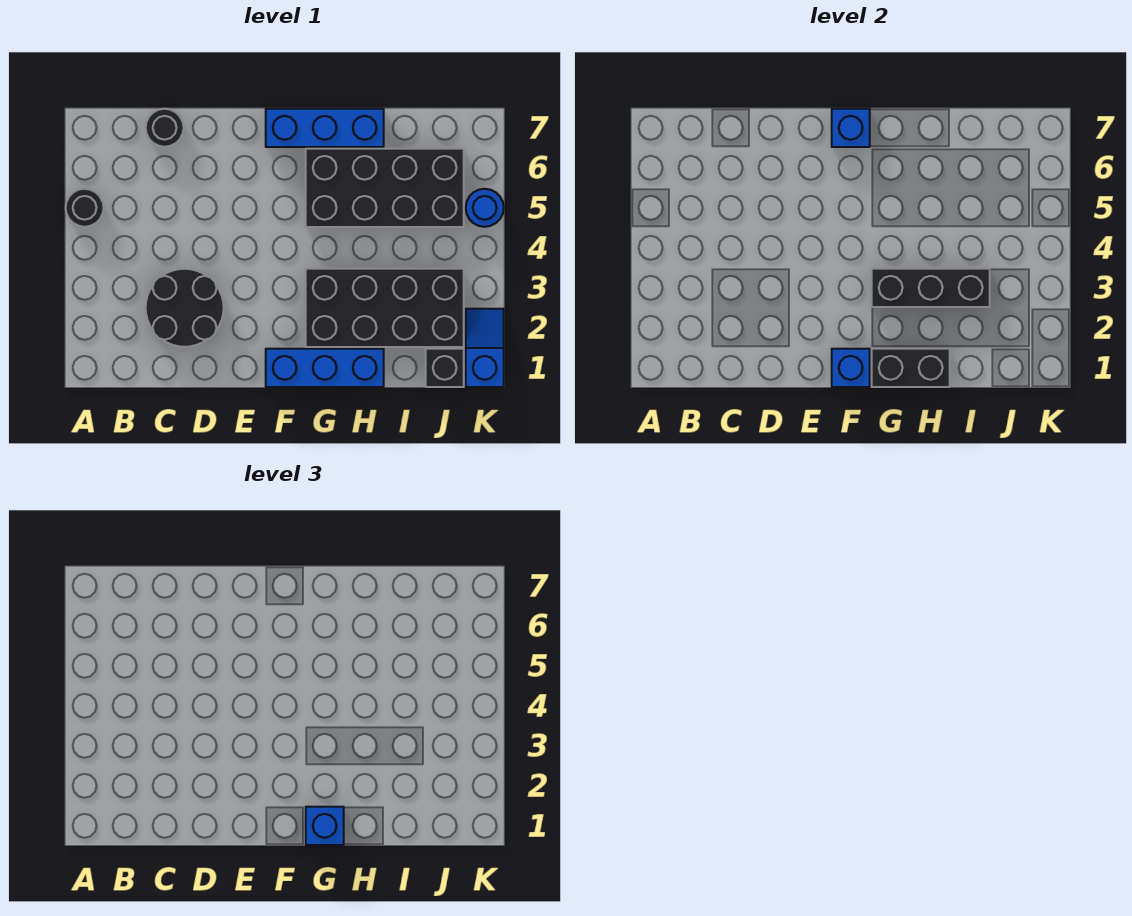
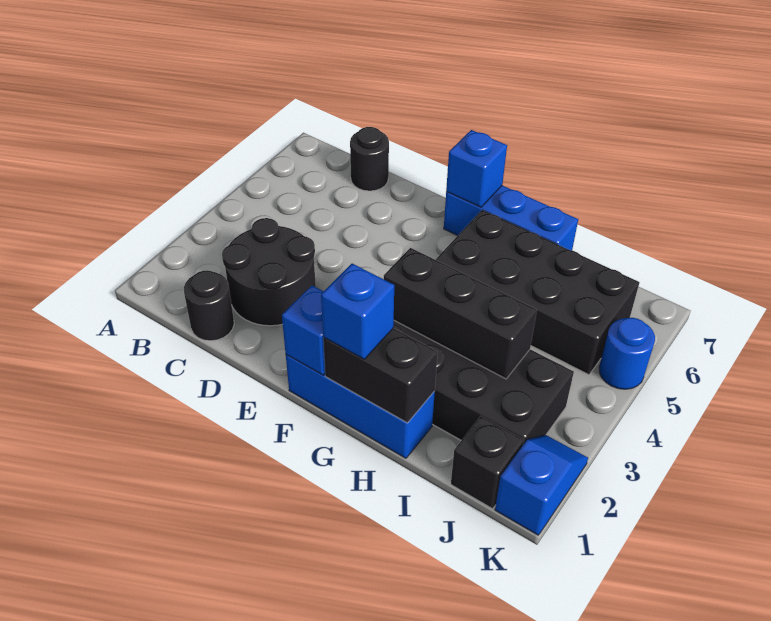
black 1x1 round brick [66,189,104,227] -> black 1x1 round brick moved to [184,270,234,341]

